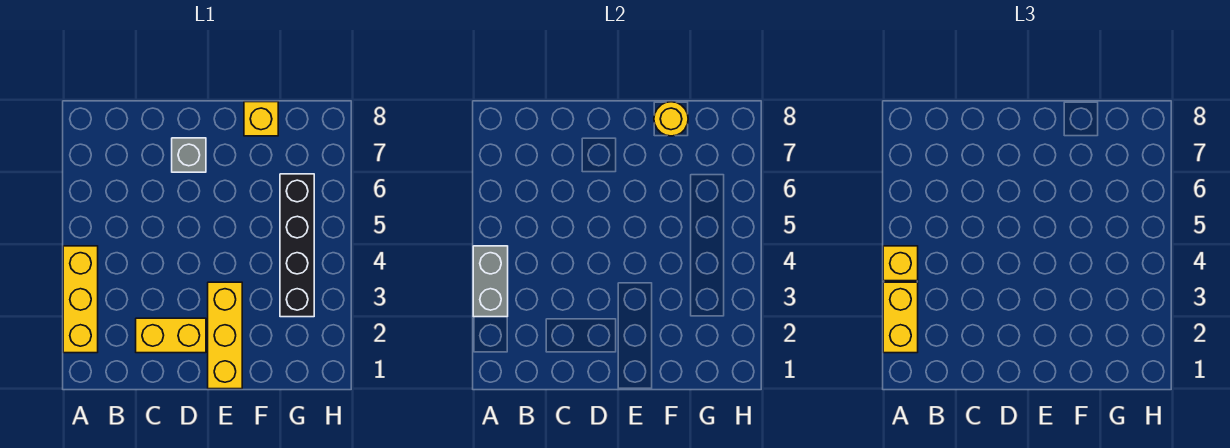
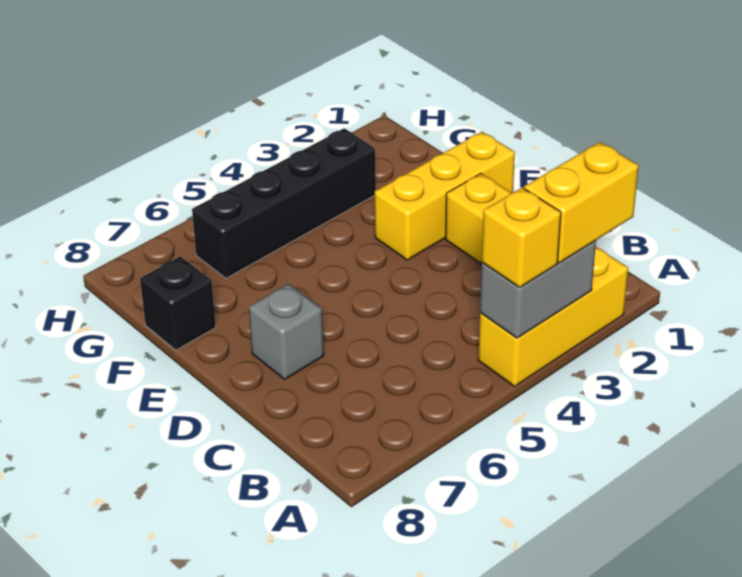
yellow 1x1 brick [244,102,278,136] -> black 1x1 brick [140,256,216,350]
yellow 1x1 round brick [654,102,688,136] -> none

